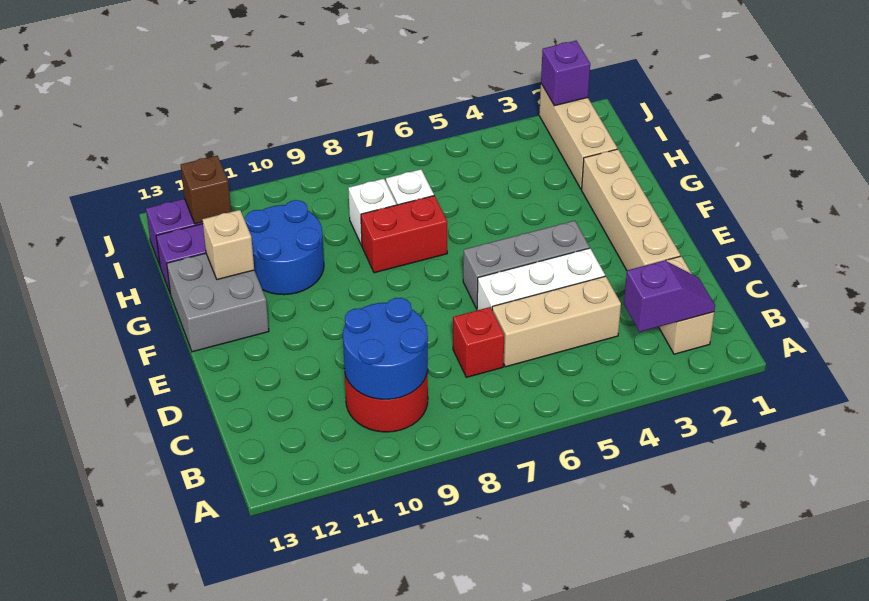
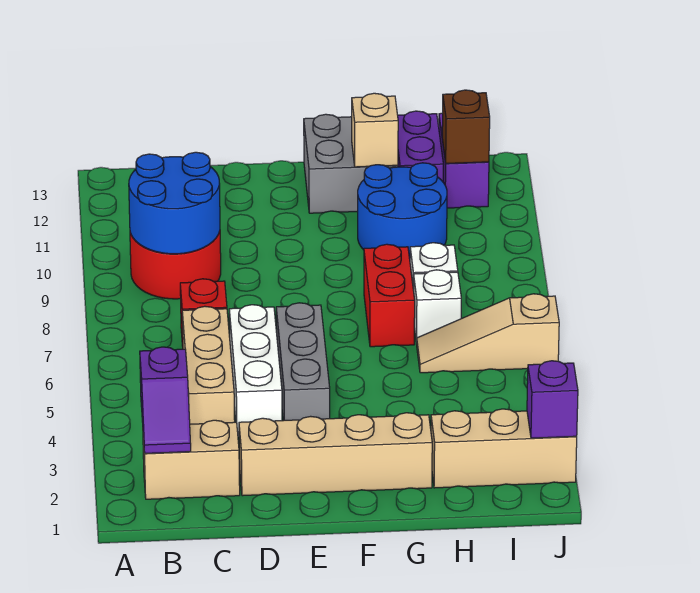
none -> tan 1x3 slope [417,294,559,373]

